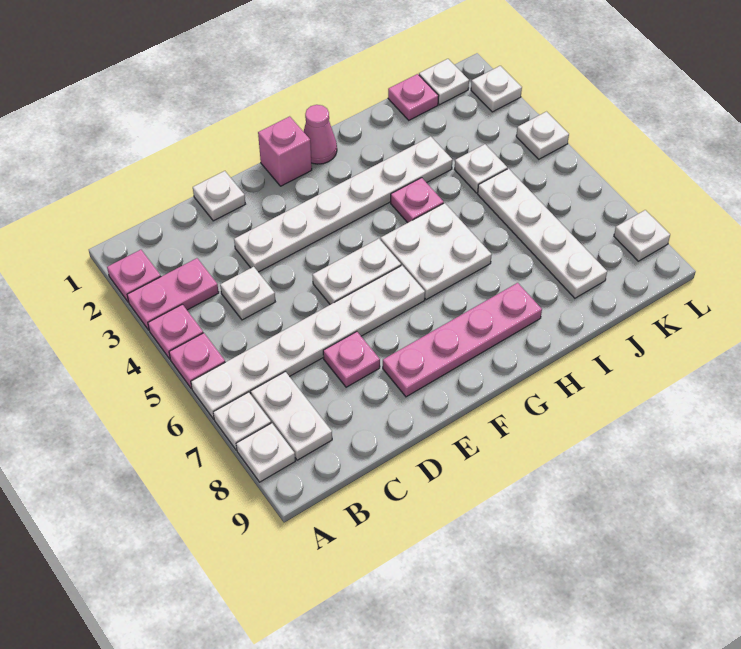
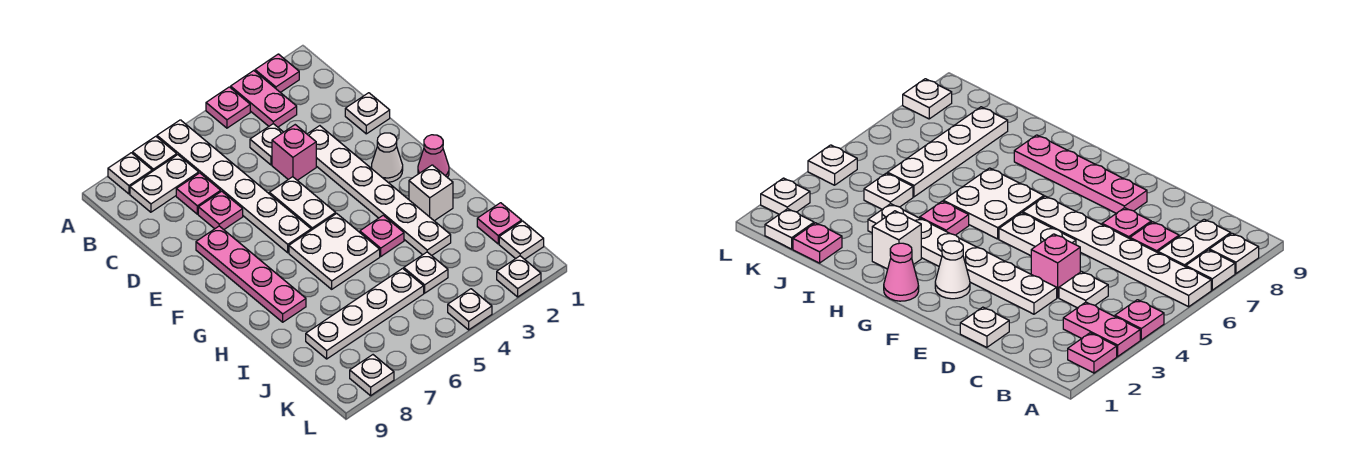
pink 1x1 plate [169,333,225,389] -> pink 1x1 plate moved to [176,173,221,214]
pink 1x1 brick [258,116,312,186] -> pink 1x1 brick moved to [272,125,316,180]
none -> white 1x1 cone [371,133,403,182]
none -> white 1x1 brick [409,165,453,221]

